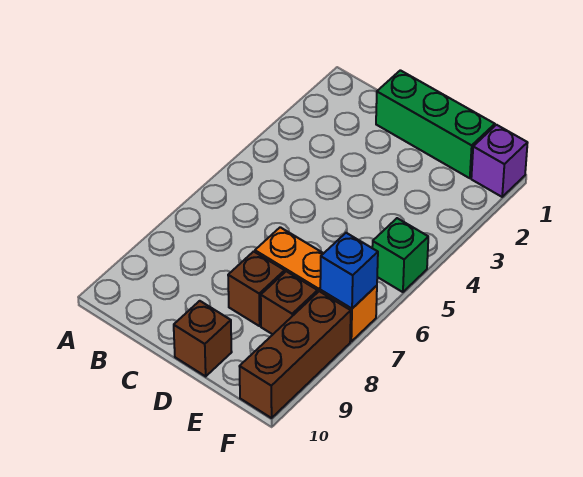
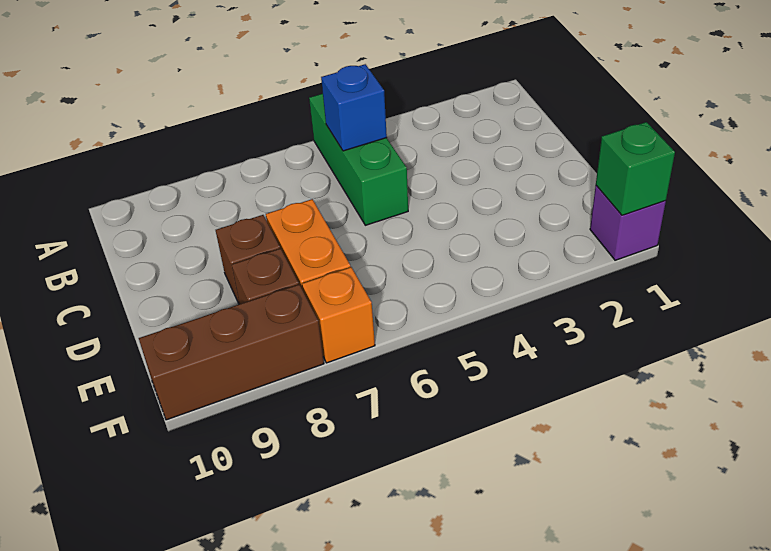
green 1x3 brick [376,70,495,178] -> green 1x3 brick moved to [309,94,408,225]
brown 1x1 brick [174,301,232,376] -> none
green 1x1 brick [372,218,428,292] -> green 1x1 brick moved to [596,122,675,215]
blue 1x1 brick [320,233,378,309] -> blue 1x1 brick moved to [321,64,387,151]

